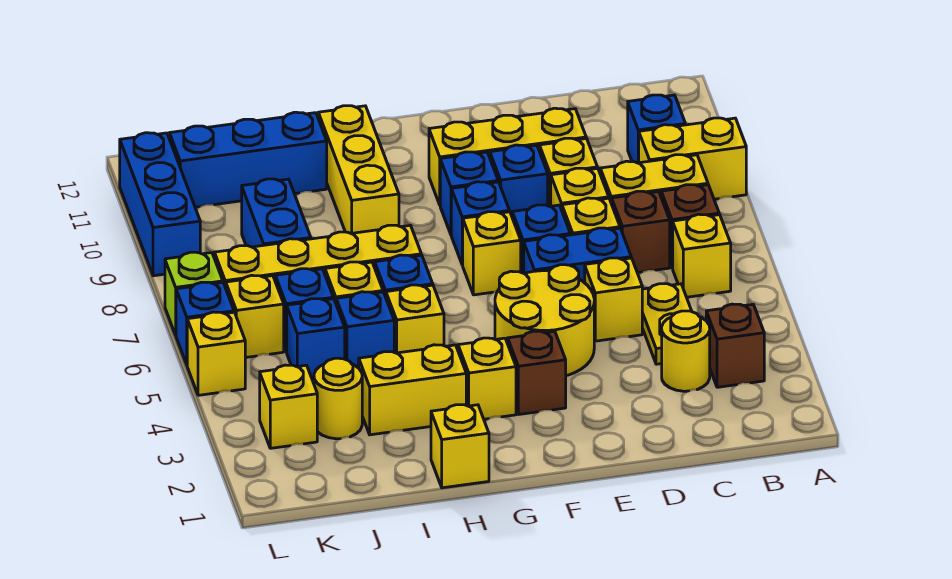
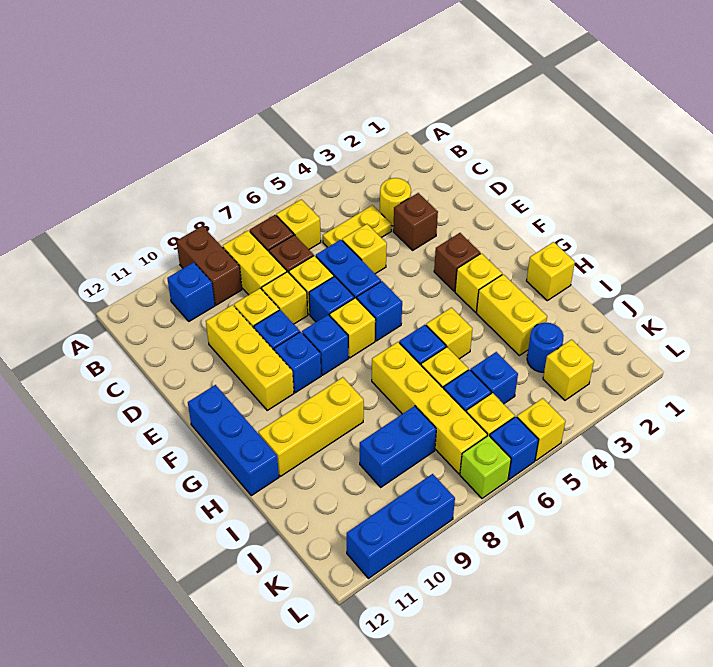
yellow 1x2 brick [639,118,746,199] -> brown 1x2 brick [176,226,242,305]
brown 1x1 brick [706,304,764,387] -> brown 1x1 brick moved to [393,193,438,250]
yellow 2x2 round brick [495,265,594,376] -> none
blue 1x1 brick [336,292,394,368] -> blue 1x1 brick moved to [357,281,402,341]
blue 1x3 brick [169,112,327,207] -> blue 1x3 brick moved to [188,385,279,496]
yellow 1x1 round brick [314,358,362,439] -> blue 1x1 round brick [527,323,564,372]

